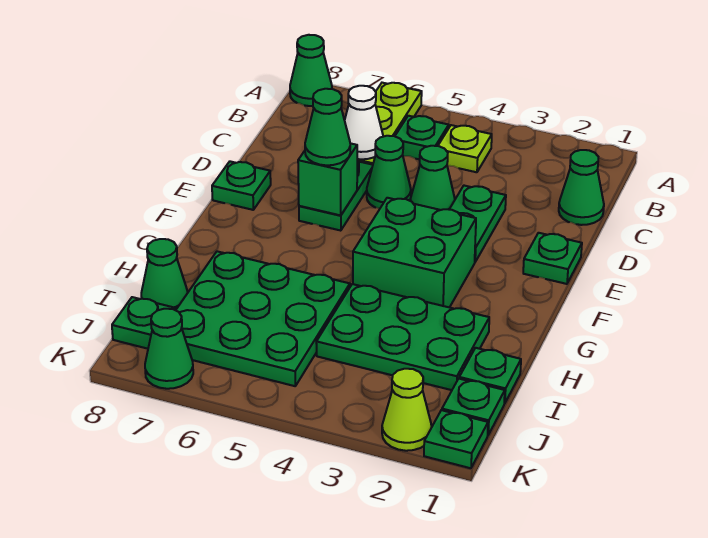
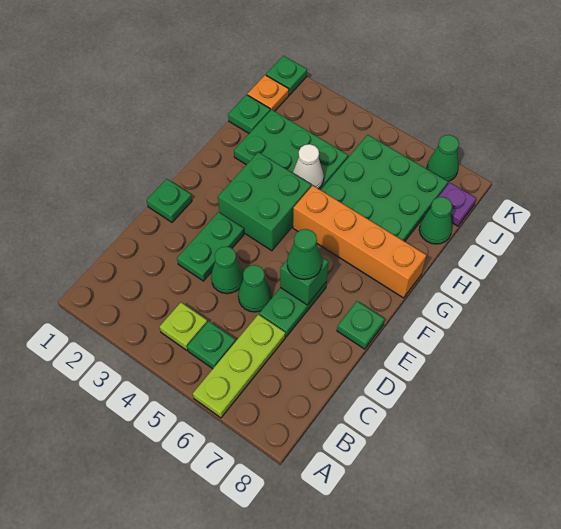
green 1x1 cone [290,35,332,106] -> none
green 1x1 cone [559,150,604,225] -> none
white 1x1 cone [345,86,383,159] -> white 1x1 cone moved to [293,144,324,189]
none -> orange 1x4 brick [293,185,426,298]
green 1x1 plate [442,379,505,435] -> orange 1x1 plate [247,75,289,111]
green 1x1 plate [112,297,175,349] -> purple 1x1 plate [438,182,476,226]
lime 1x1 cone [382,369,432,451] -> none

